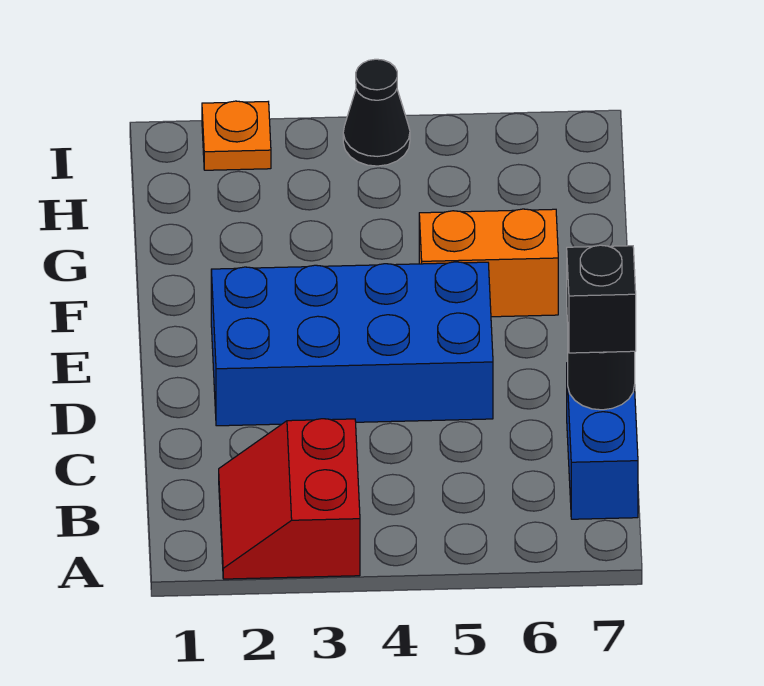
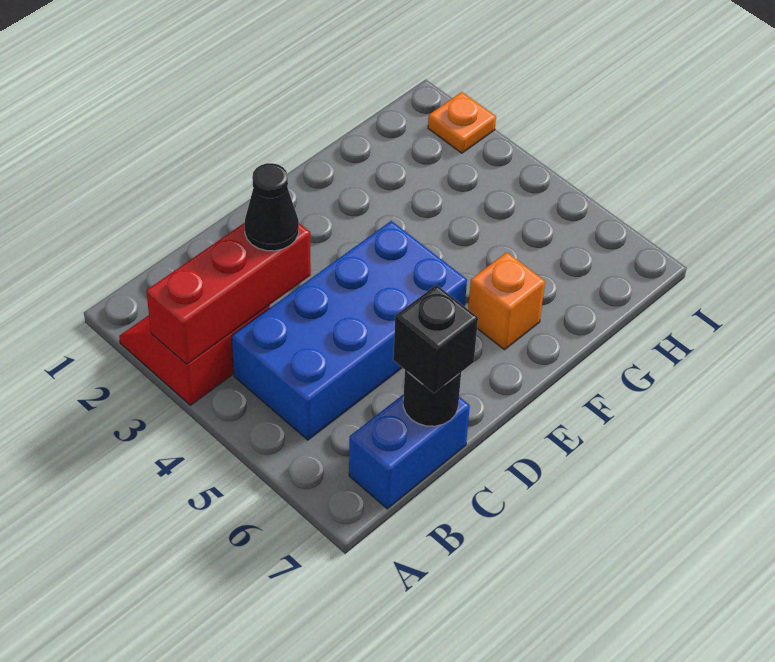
none -> red 1x3 brick [146,223,311,364]
blue 2x4 brick [211,262,493,426] -> blue 2x4 brick turned to [232,221,467,440]
orange 1x2 brick [419,209,558,317] -> orange 1x1 brick [468,252,545,350]
black 1x1 cone [343,59,410,166] -> black 1x1 cone moved to [245,163,299,251]

